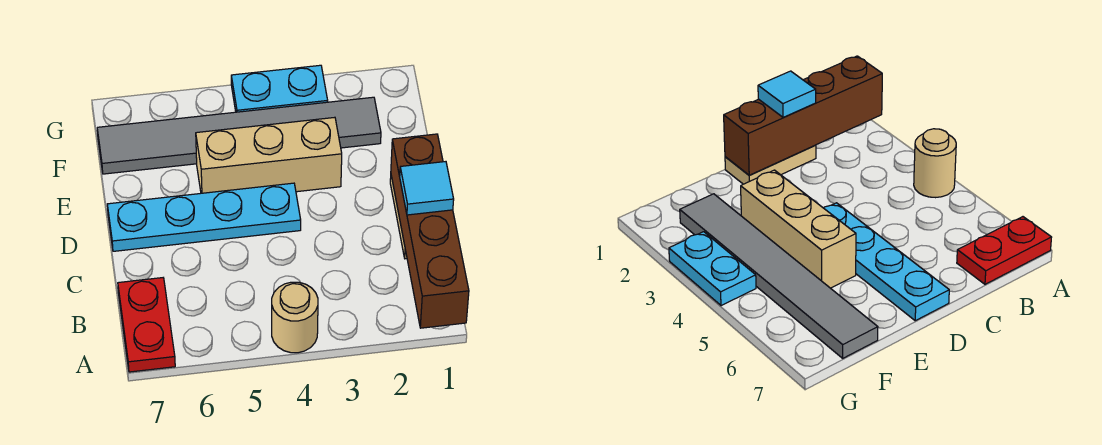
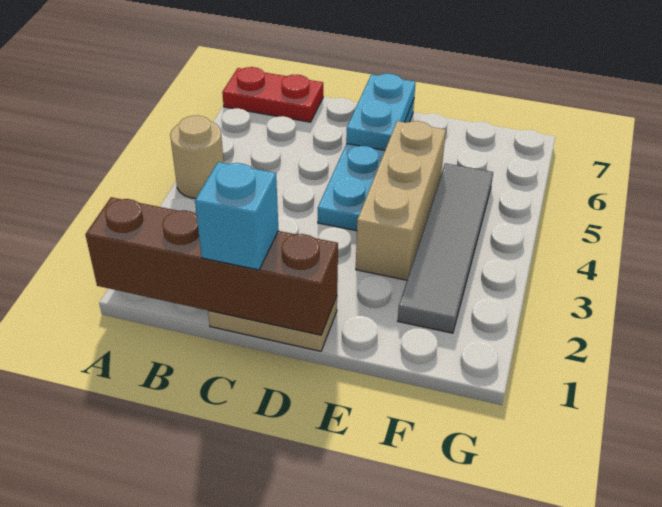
cyan 1x1 tile [400,162,454,215] -> cyan 1x1 brick [195,162,279,270]
grey 1x6 tile [97,97,381,174] -> grey 1x4 tile [398,163,493,333]
cyan 1x2 plate [231,65,328,112] -> cyan 1x2 plate moved to [346,74,416,150]

